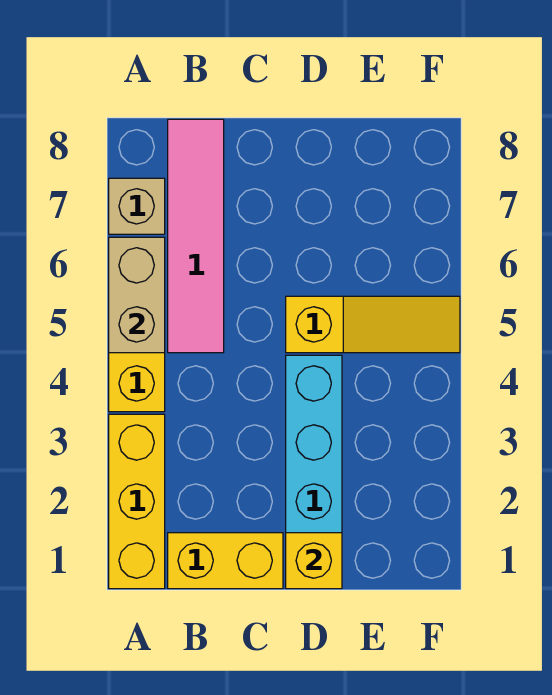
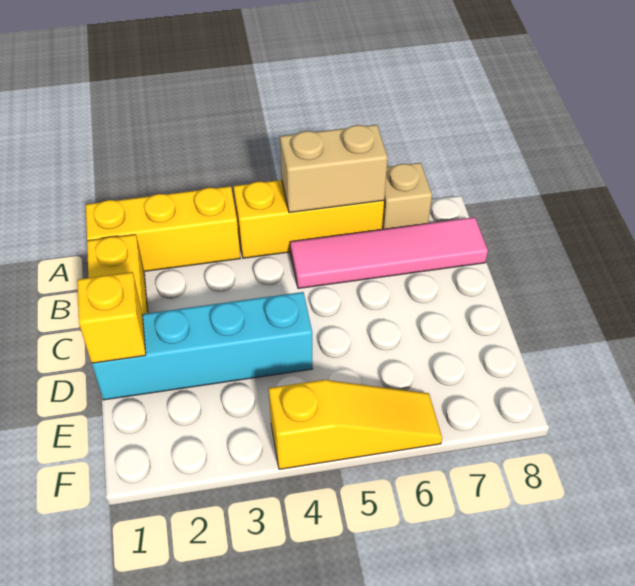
yellow 1x3 slope [286,296,460,353] -> yellow 1x3 slope turned to [269,380,442,469]

